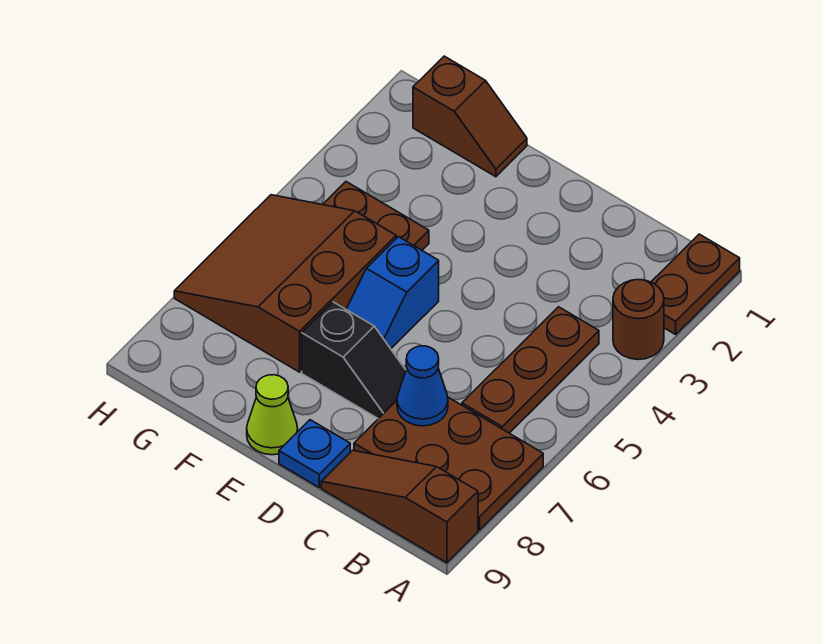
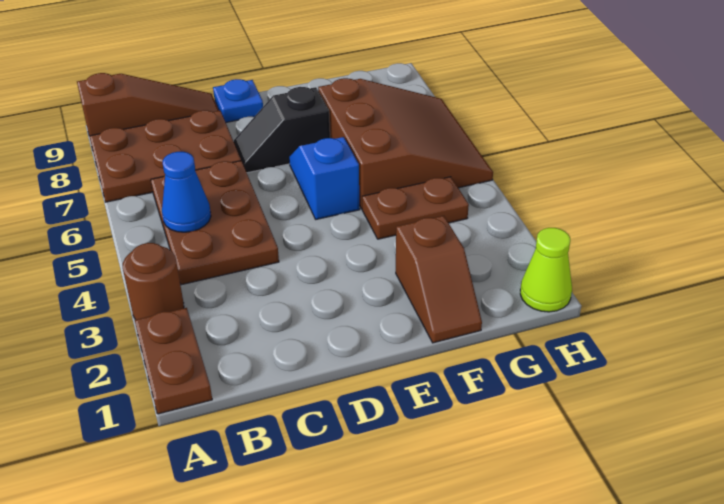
brown 1x3 plate [462,307,599,433] -> brown 2x3 plate [151,161,279,285]
blue 1x1 cone [397,346,448,426] -> blue 1x1 cone moved to [162,152,211,232]
lime 1x1 cone [247,375,298,455] -> lime 1x1 cone moved to [520,228,572,312]
brown 1x2 slope [413,56,527,177] -> brown 1x2 slope turned to [396,216,482,343]

